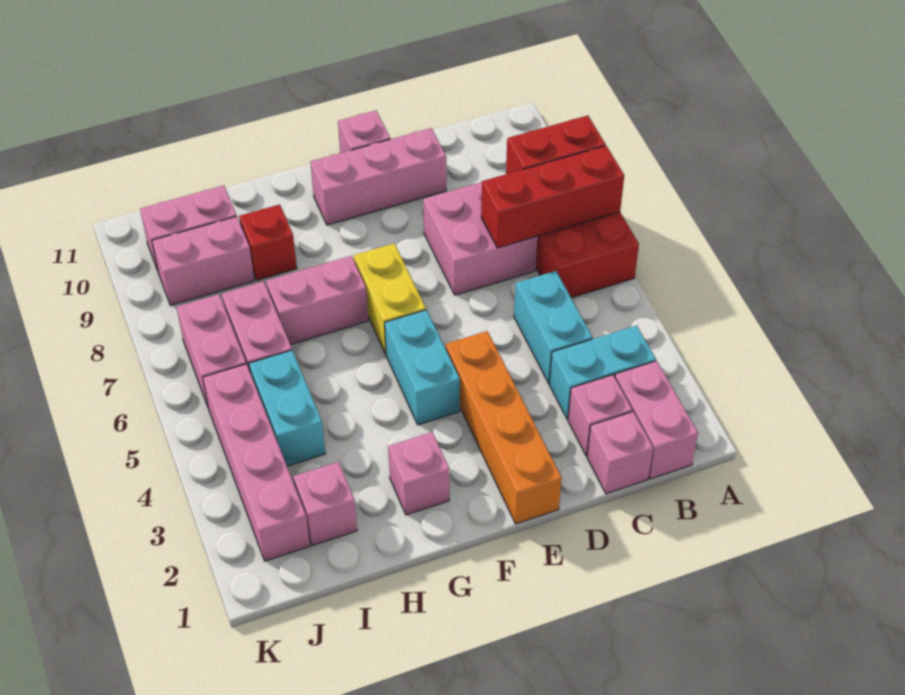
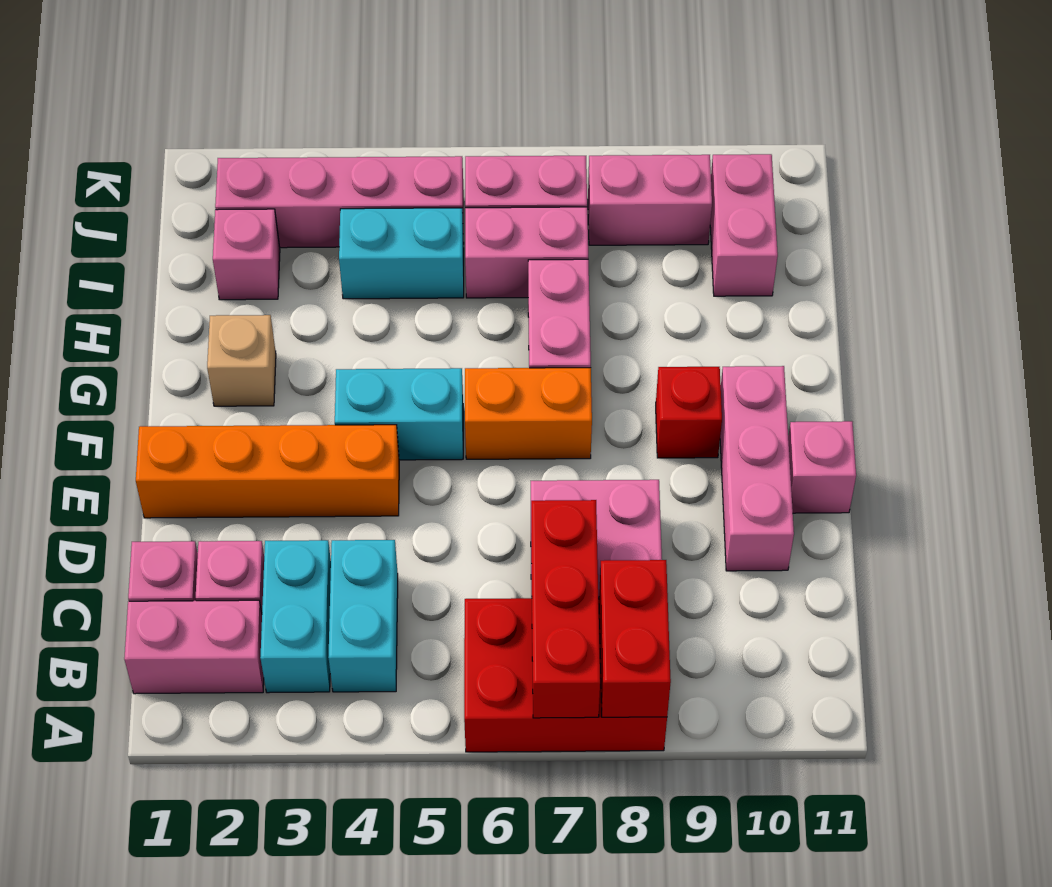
cyan 1x2 brick [514,271,593,383] -> cyan 1x2 brick turned to [328,540,398,692]
yellow 1x2 brick [354,243,426,354] -> orange 1x2 brick [465,368,592,459]
pink 1x1 brick [388,432,449,515] -> tan 1x1 brick [207,315,276,406]
red 1x1 brick [239,204,297,280] -> red 1x1 brick moved to [656,367,722,458]
pink 1x2 brick [152,217,254,306] -> pink 1x2 brick turned to [588,155,712,245]

